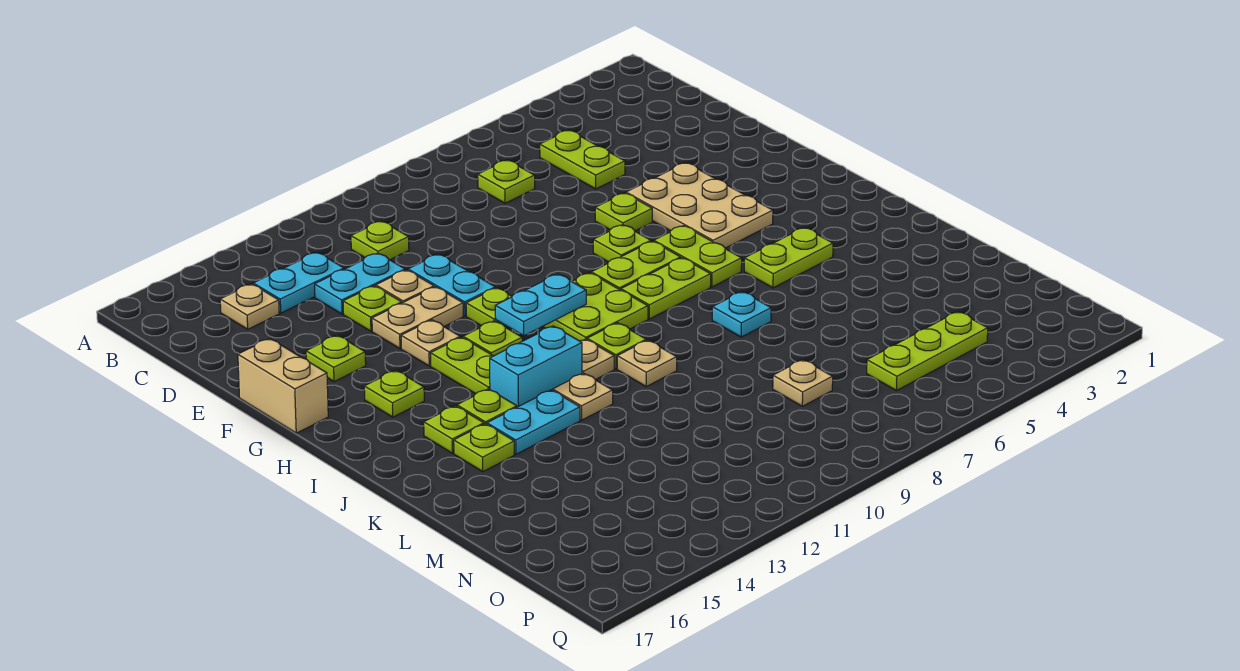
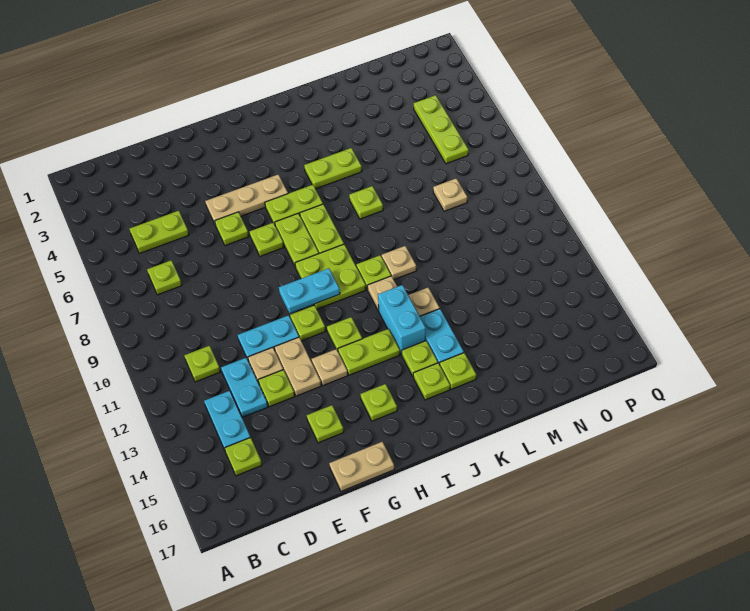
tan 1x1 plate [220,284,279,329] -> lime 1x1 plate [225,437,262,476]
tan 2x3 plate [626,163,773,248] -> tan 1x3 plate [205,174,288,224]
tan 1x2 brick [238,339,328,433] -> tan 1x2 plate [329,442,394,491]
cyan 1x2 plate [495,274,586,336] -> cyan 1x2 plate turned to [279,268,340,313]
lime 1x2 plate [744,227,833,288] -> lime 1x2 plate turned to [304,148,362,189]
cyan 1x1 plate [712,292,771,337] -> lime 1x1 plate [349,186,383,219]

